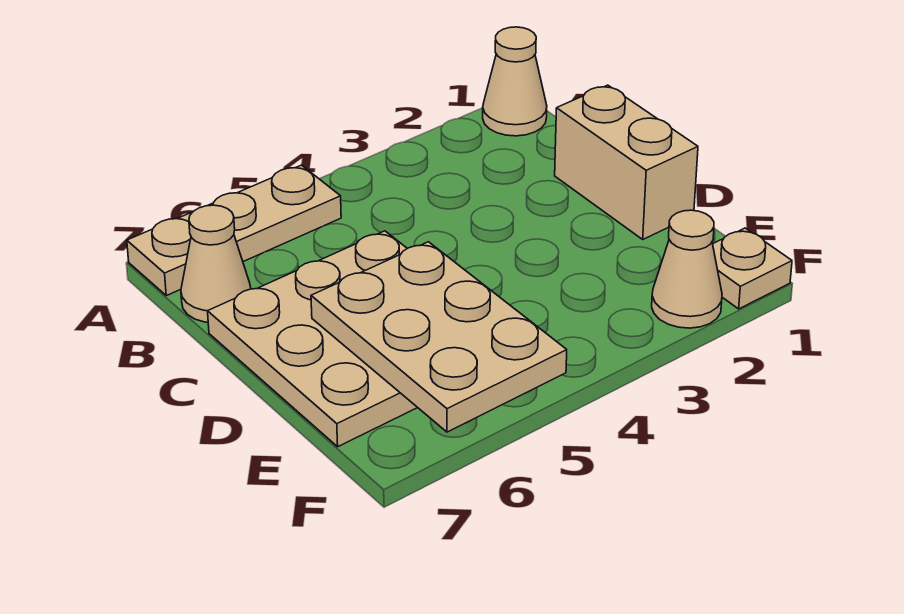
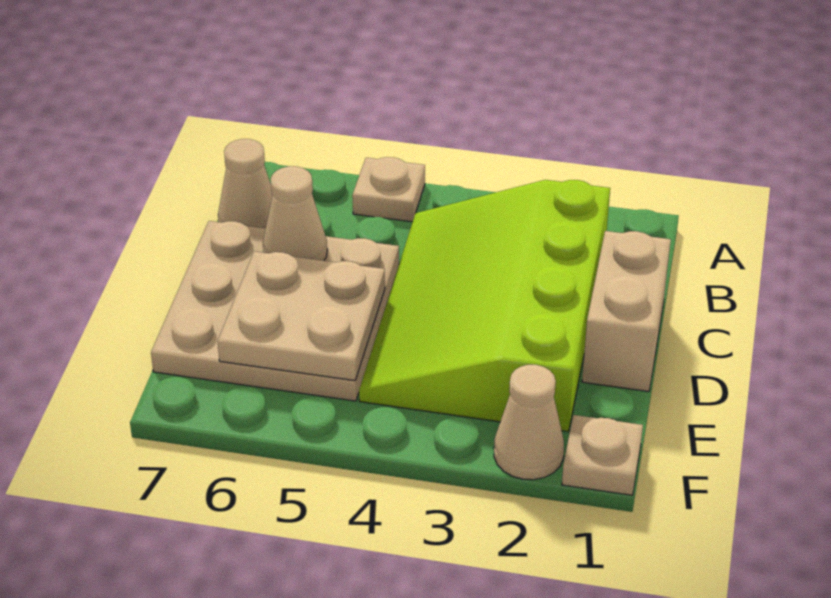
tan 1x1 cone [483,27,547,136] -> tan 1x1 cone moved to [263,166,327,261]
tan 1x3 plate [127,165,341,296] -> tan 1x1 plate [352,157,425,222]
none -> lime 3x4 slope [359,180,610,432]
tan 2x3 plate [311,242,567,432] -> tan 2x2 plate [218,251,385,381]

